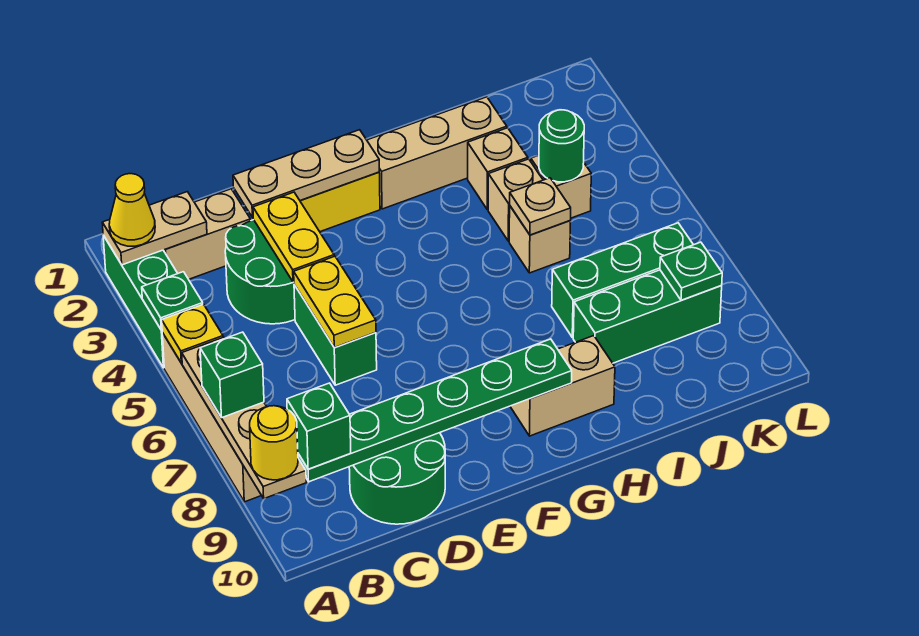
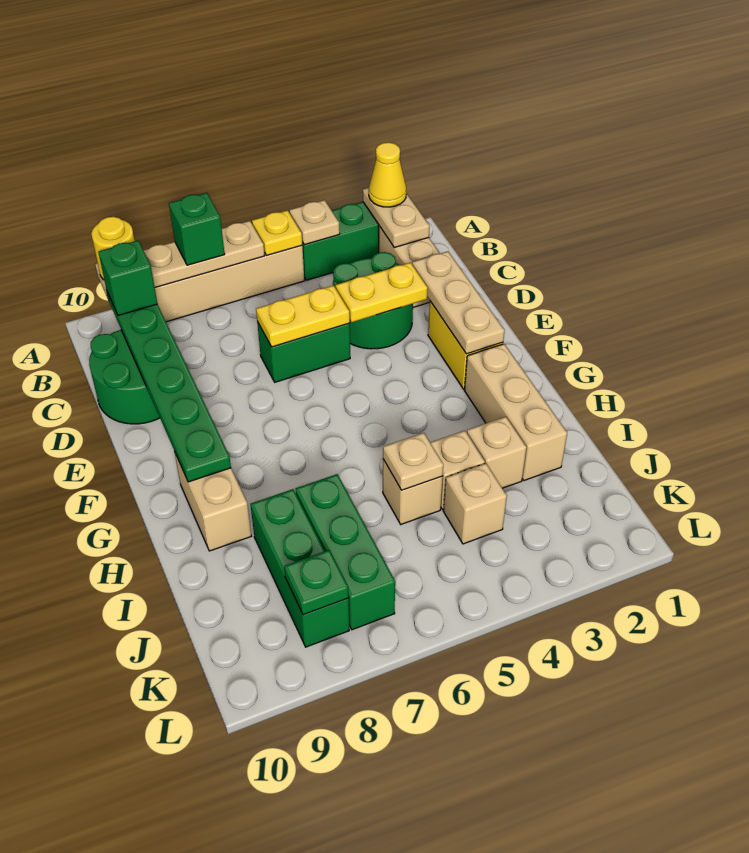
green 1x1 plate [142,272,203,330] -> tan 1x1 plate [290,200,340,245]
green 1x1 round brick [539,110,584,182] -> none

